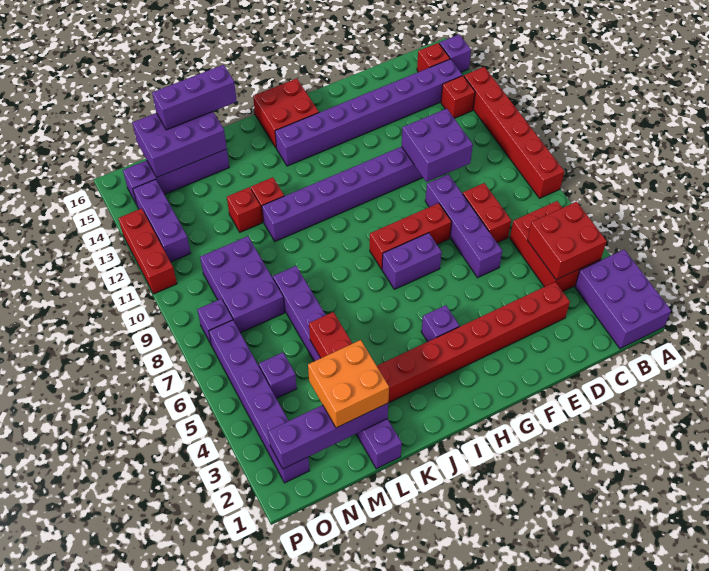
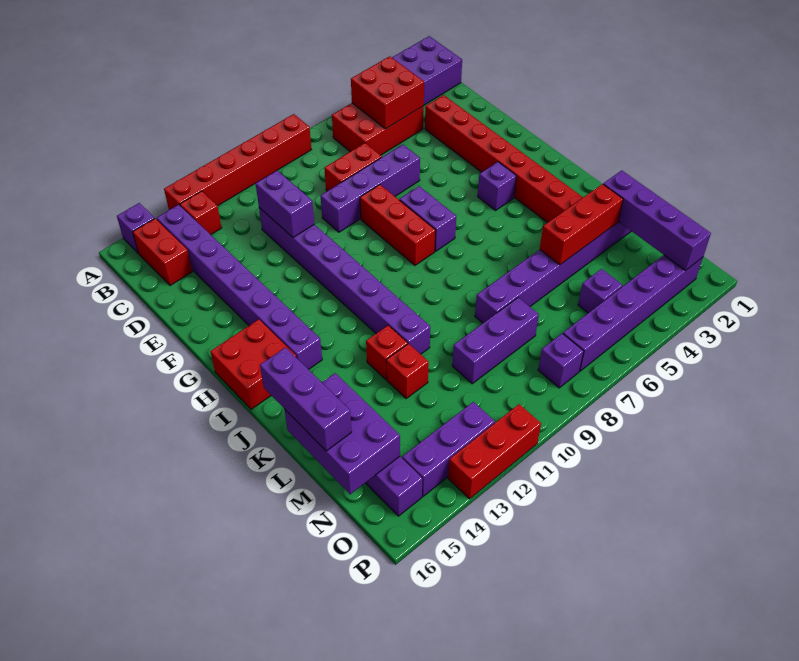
red 1x1 brick [417,43,450,72] -> red 1x2 brick [133,219,192,285]
purple 2x2 brick [401,109,473,182] -> purple 1x2 brick [256,171,314,238]
orange 2x2 brick [308,340,389,428] -> none
purple 2x3 brick [200,236,285,333] -> purple 1x3 brick [452,298,539,384]

